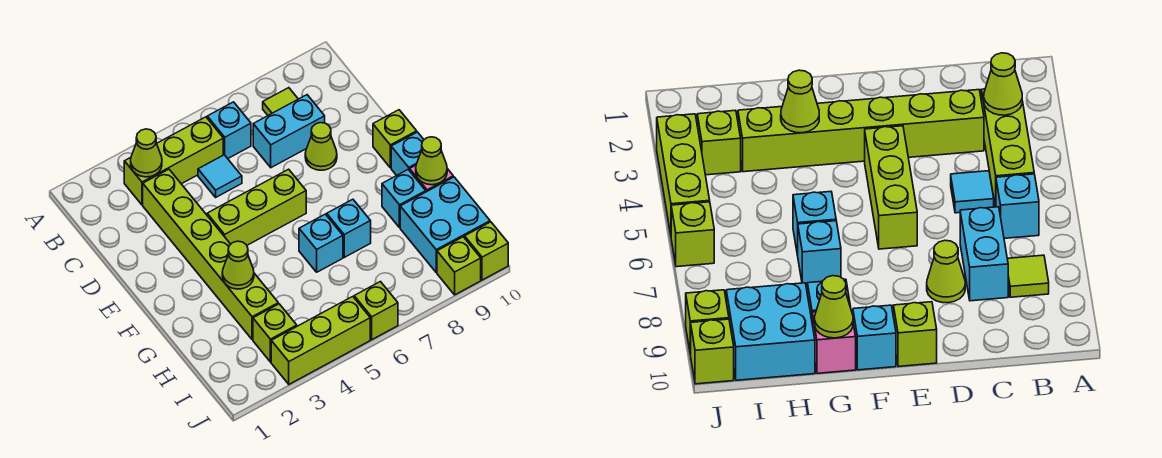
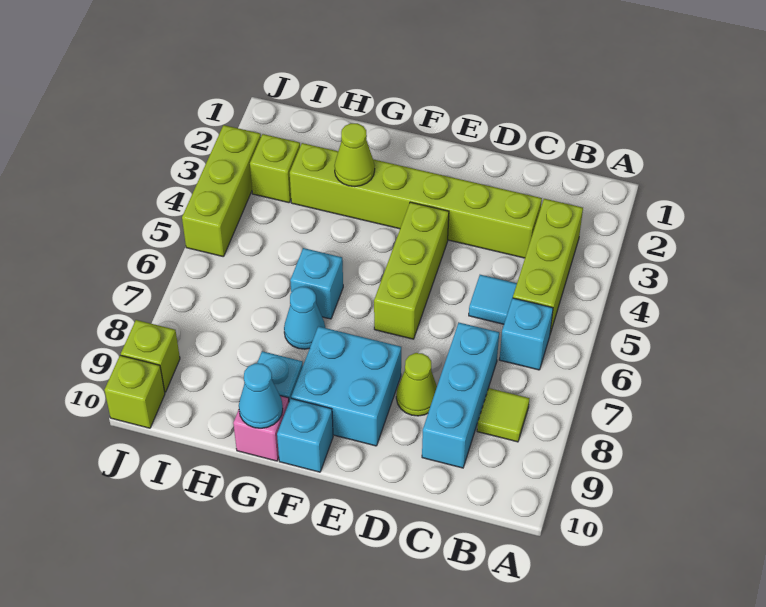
lime 1x1 cone [131,129,162,177] -> none
cyan 1x2 brick [253,95,325,168] -> cyan 1x3 brick [422,323,499,468]
lime 1x1 brick [373,110,417,168] -> none
cyan 1x1 brick [327,199,371,257] -> cyan 1x1 cone [284,287,325,349]
lime 1x1 cone [416,137,447,185] -> cyan 1x1 cone [239,363,283,428]
cyan 2x2 brick [400,177,490,272] -> cyan 2x2 brick moved to [291,326,401,446]
lime 1x1 brick [354,282,398,340] -> none

